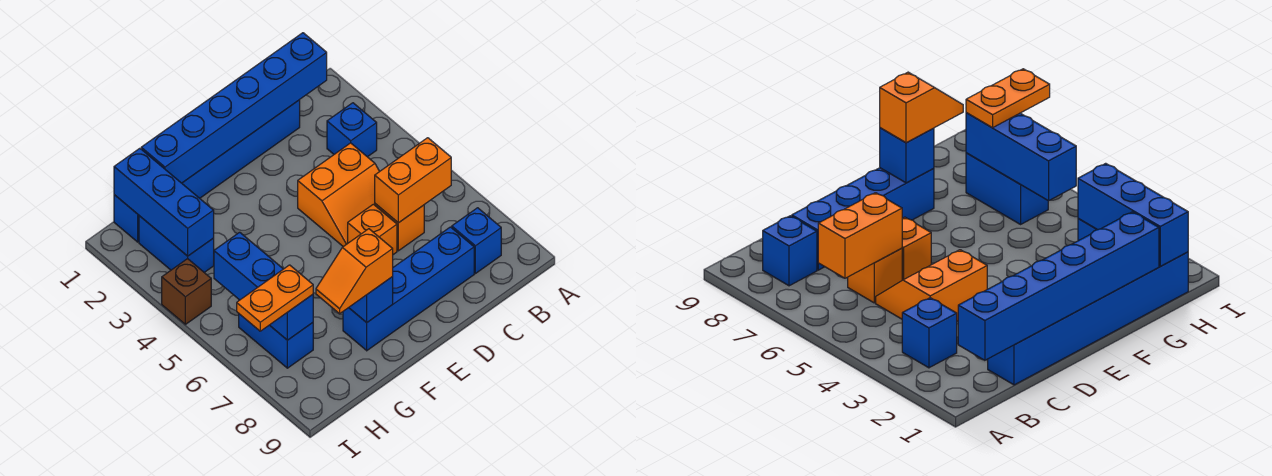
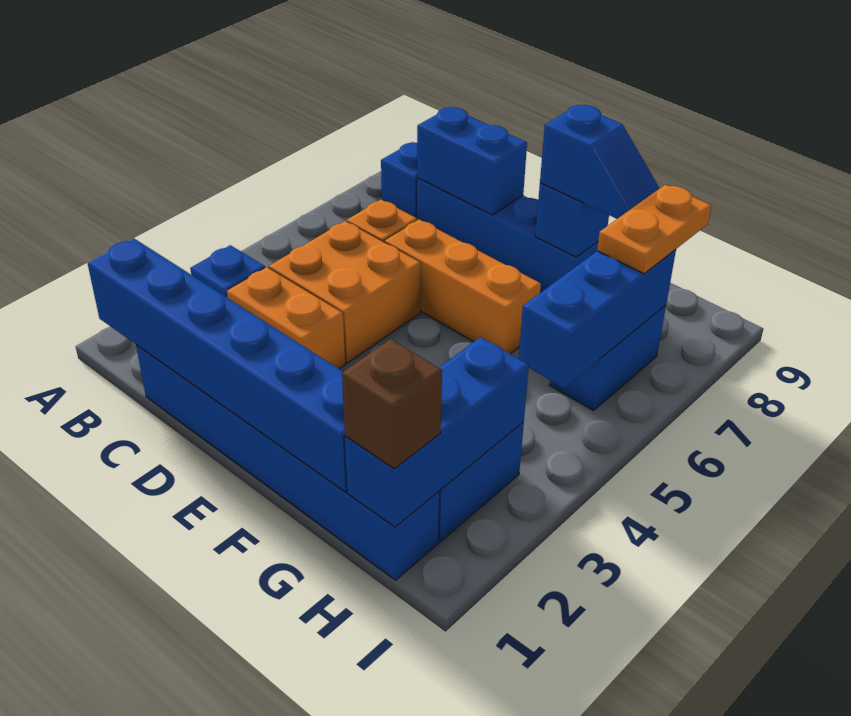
orange 1x2 brick [375,138,451,223] -> orange 1x2 brick moved to [227,267,345,369]
orange 2x2 slope [298,143,380,247] -> orange 2x2 brick [269,221,421,363]
none -> blue 1x2 brick [417,107,527,215]
orange 1x1 brick [348,204,397,255] -> orange 1x3 brick [385,220,541,354]
orange 1x2 slope [316,229,393,314] -> blue 1x2 slope [540,105,659,219]
orange 1x2 plate [237,265,313,331] -> orange 1x2 plate turned to [597,185,712,274]
brown 1x1 brick [162,259,211,324] -> brown 1x1 brick moved to [342,339,442,469]

